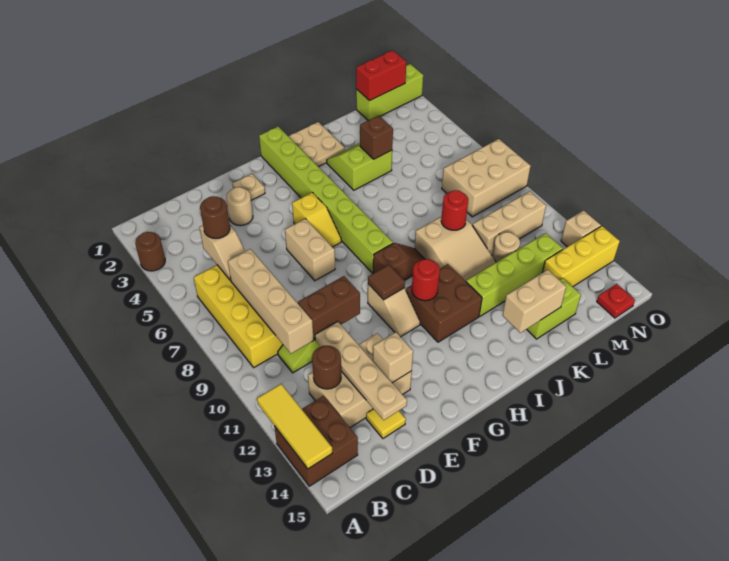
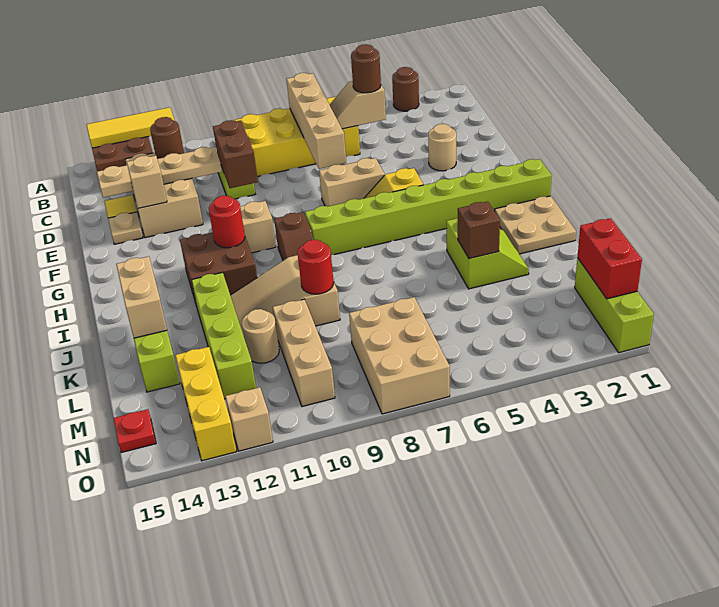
tan 1x4 brick [228,249,314,354] -> tan 1x4 brick turned to [286,73,346,169]
tan 1x1 plate [232,174,265,200] -> tan 1x1 plate moved to [108,212,143,244]
brown 1x1 tile [368,265,405,300] -> none

